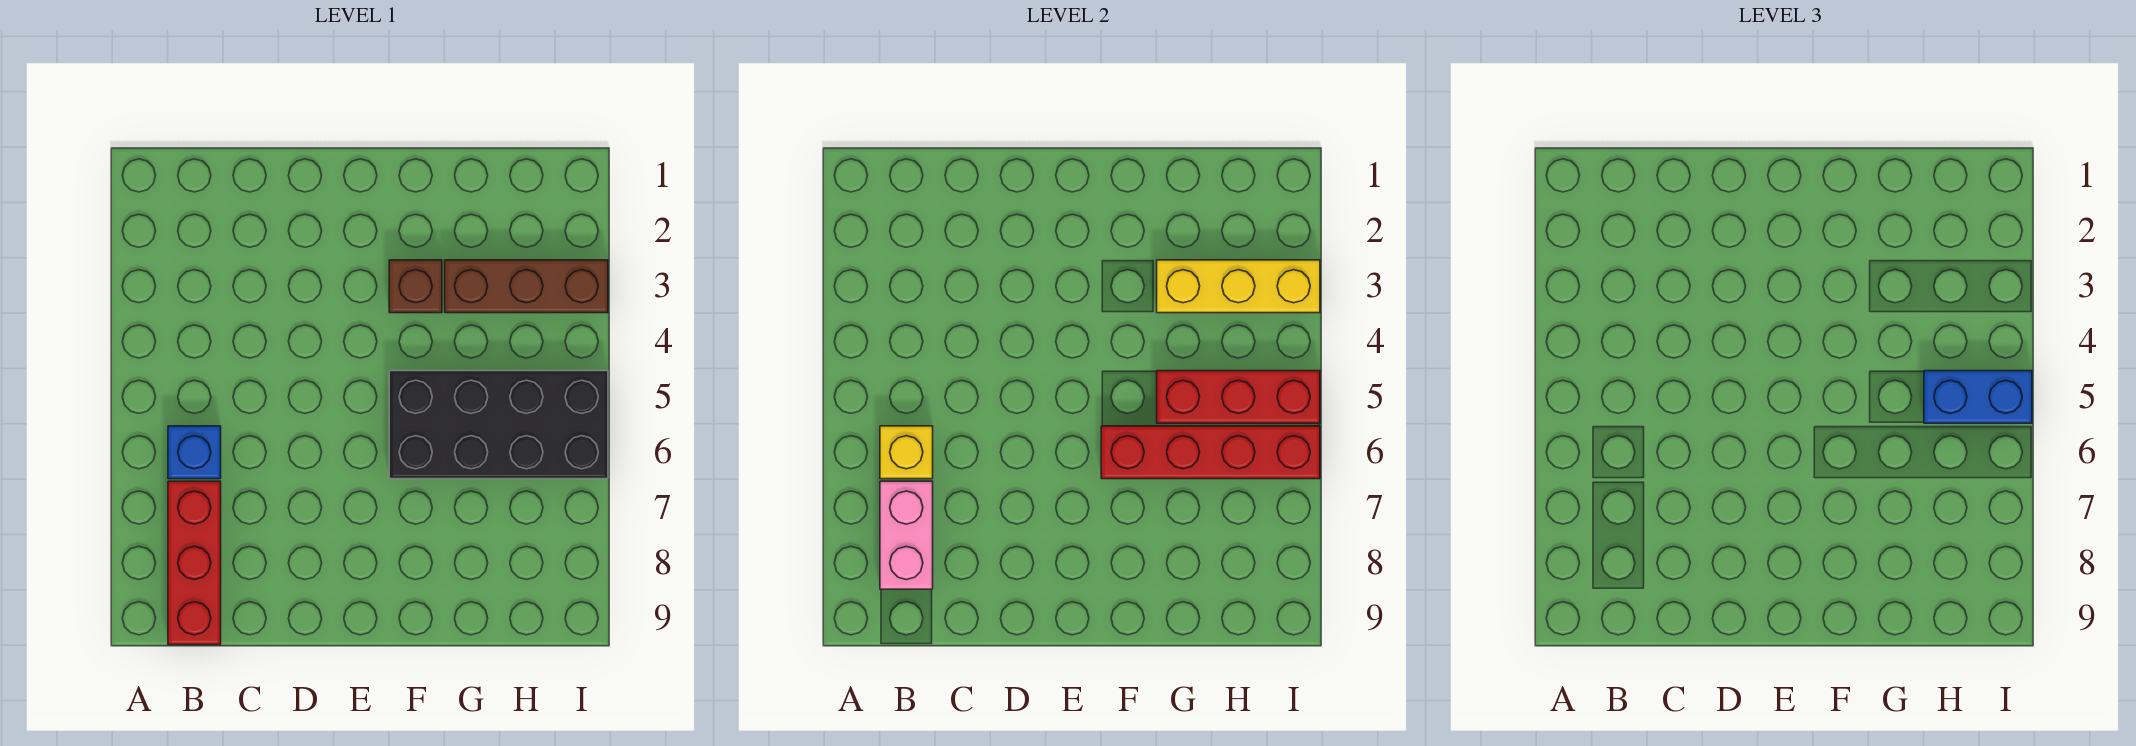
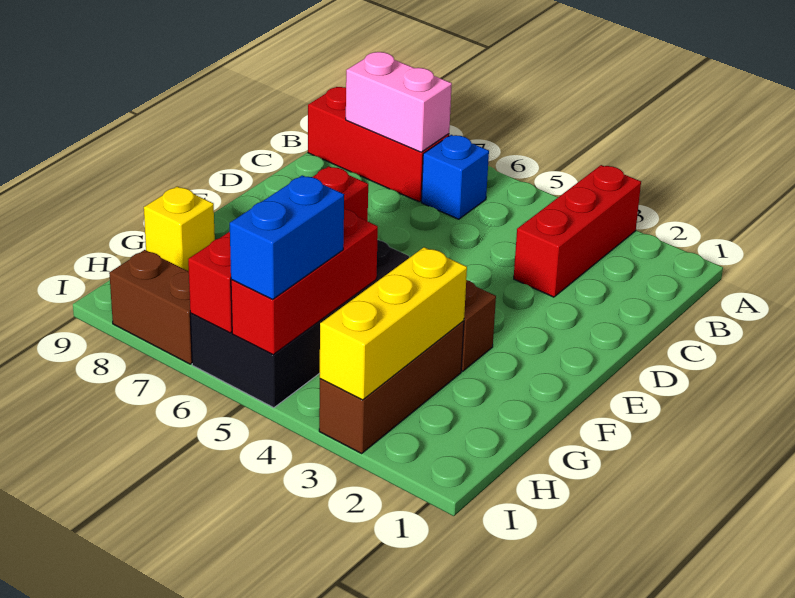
none -> red 1x3 brick [514,165,641,297]
yellow 1x1 brick [880,426,933,479] -> yellow 1x1 brick moved to [144,186,215,271]
none -> brown 1x2 brick [109,250,192,364]

